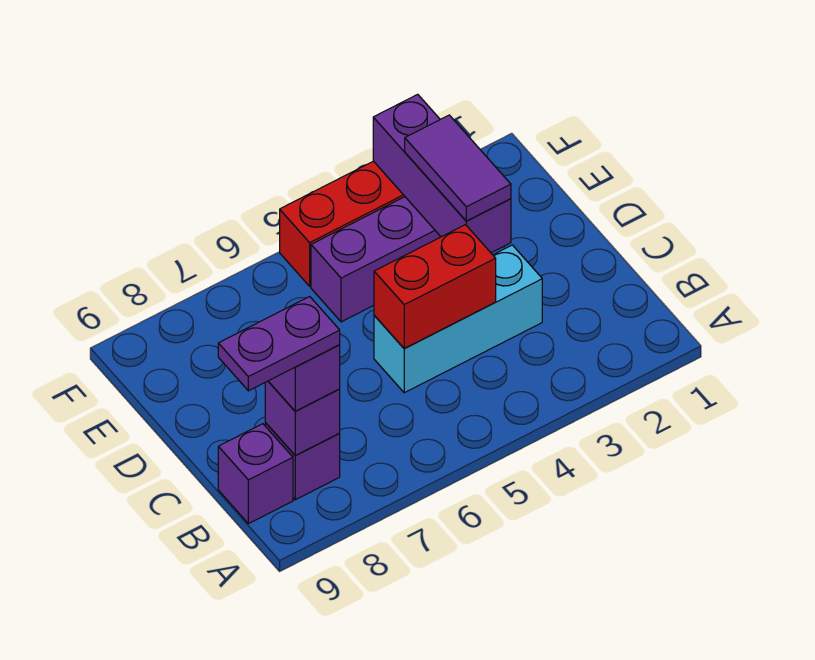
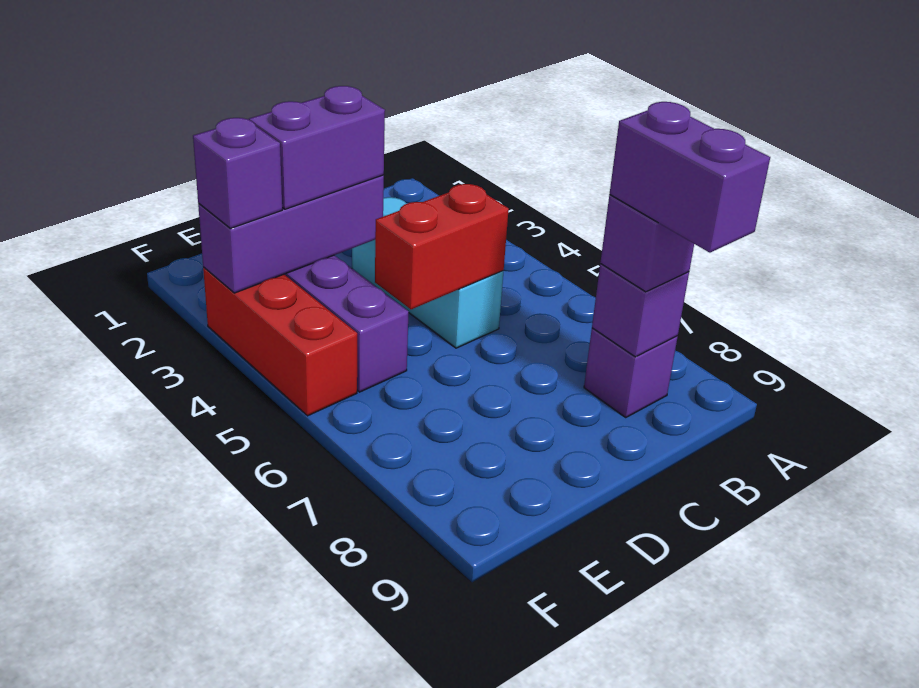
purple 1x2 plate [218,297,340,391] -> purple 1x2 brick [610,102,770,253]
purple 1x1 brick [218,424,293,524] -> purple 1x1 brick moved to [193,118,282,229]
red 1x2 brick [374,225,496,349] -> red 1x2 brick turned to [375,184,509,309]
purple 1x2 tile [405,115,511,221] -> purple 1x2 brick [249,86,385,209]

